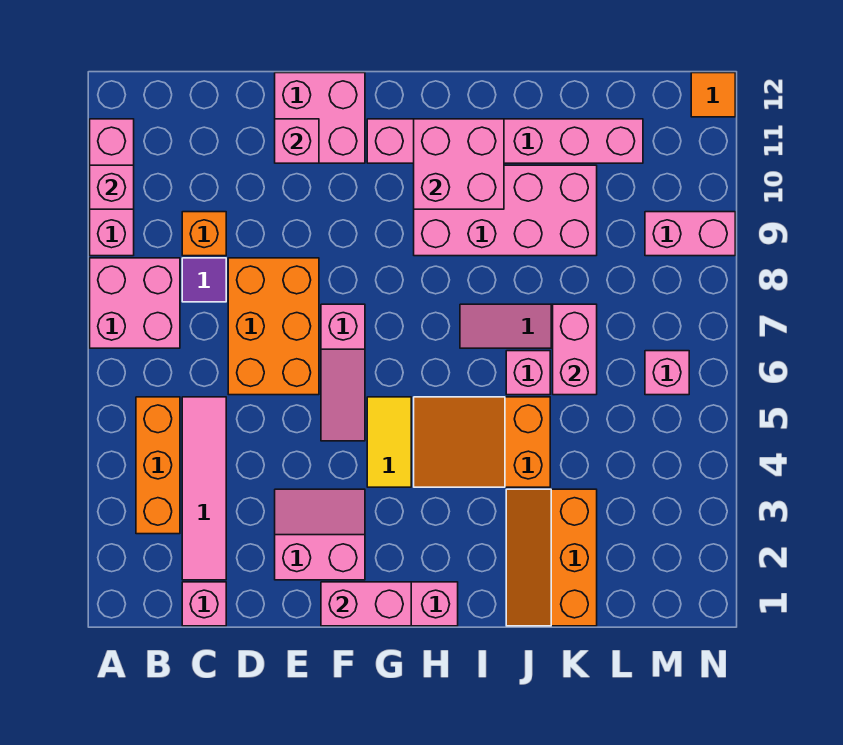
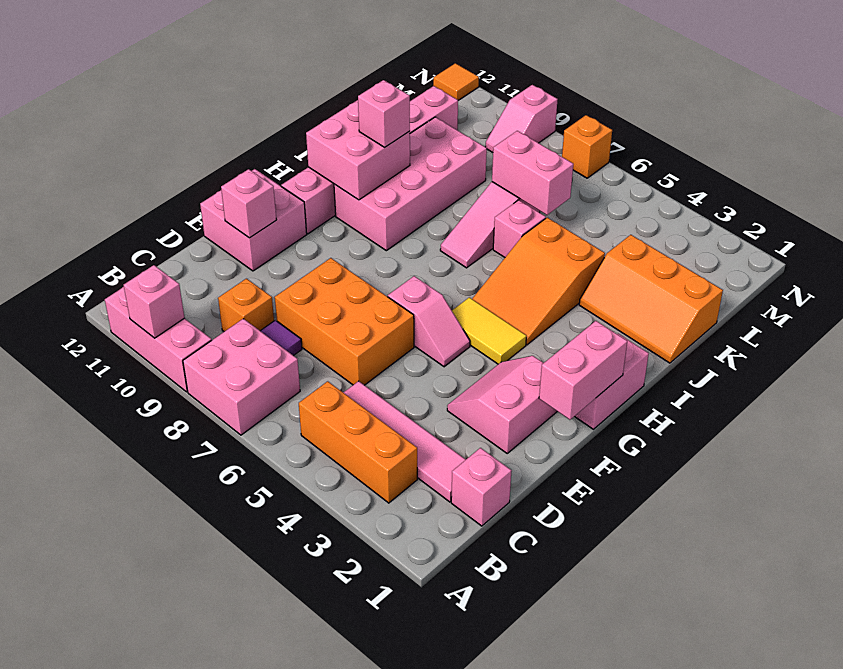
pink 1x3 slope [321,304,365,441] -> pink 1x2 slope [388,276,470,367]
pink 1x1 brick [645,351,689,395] -> pink 1x1 brick moved to [358,80,410,147]
pink 1x2 brick [645,212,735,256] -> pink 1x2 slope [485,85,558,152]
none -> orange 1x1 brick [562,115,612,178]

